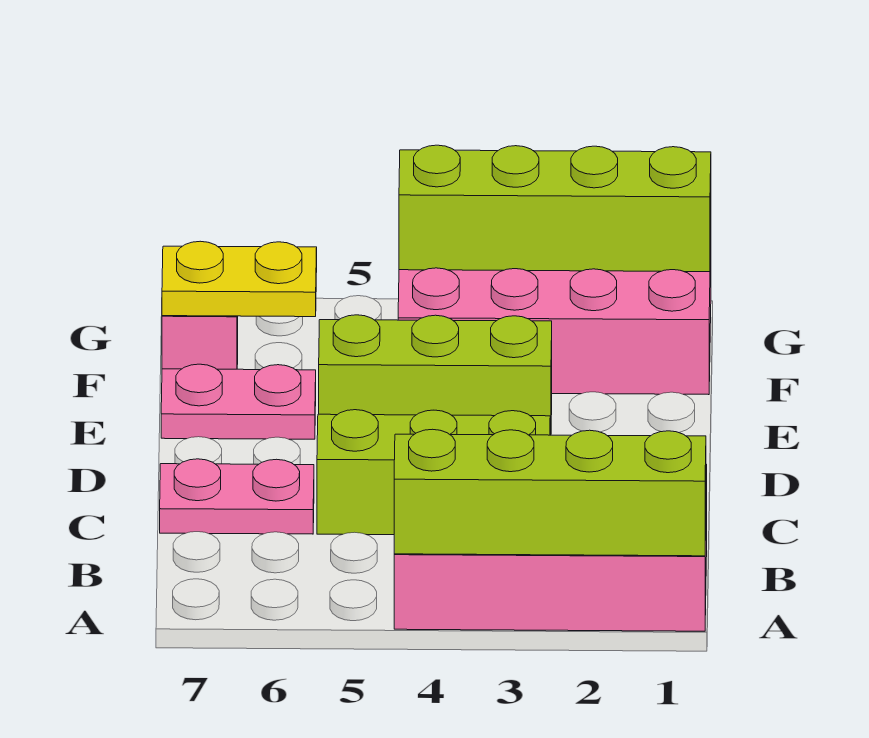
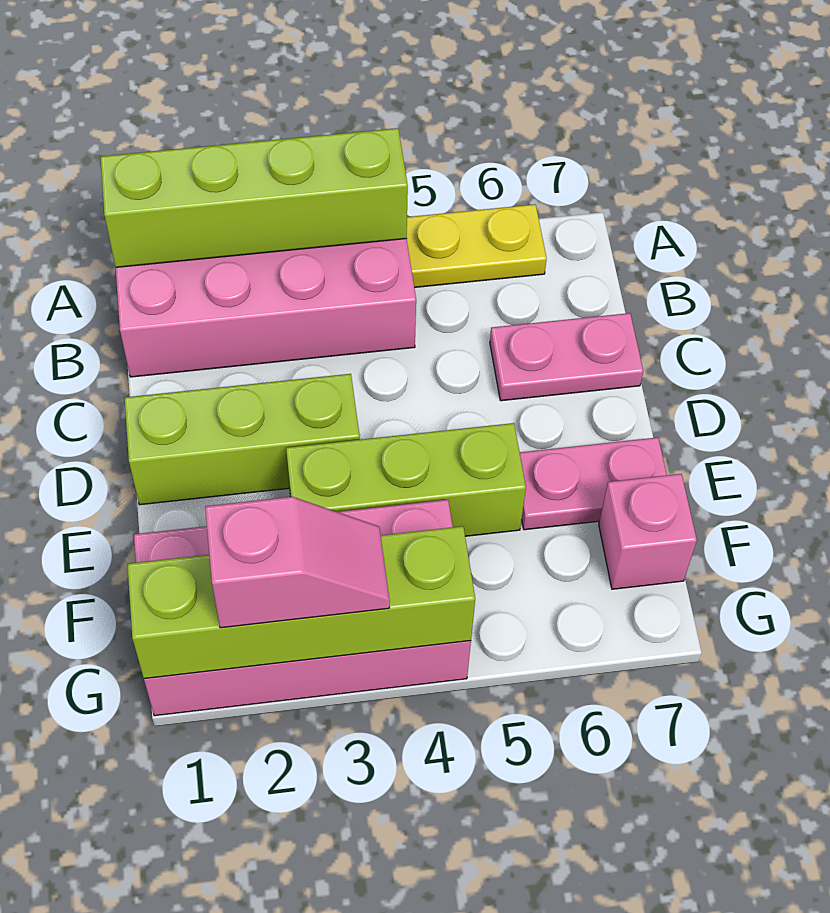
lime 1x3 brick [317,410,550,535] -> lime 1x3 brick moved to [125,374,360,505]
yellow 1x2 plate [162,241,317,317] -> yellow 1x2 plate moved to [407,204,547,288]
none -> pink 1x2 slope [205,497,390,628]

